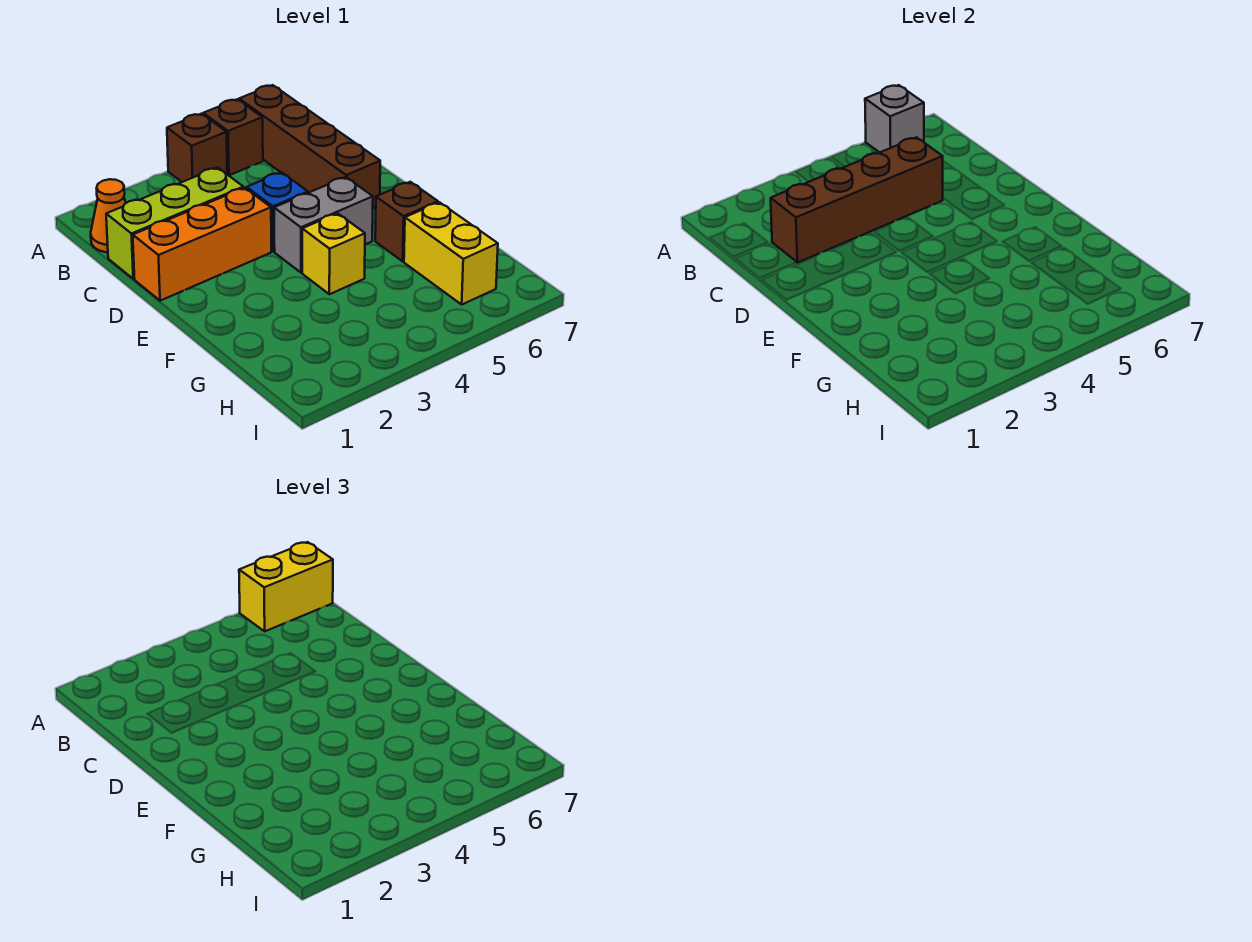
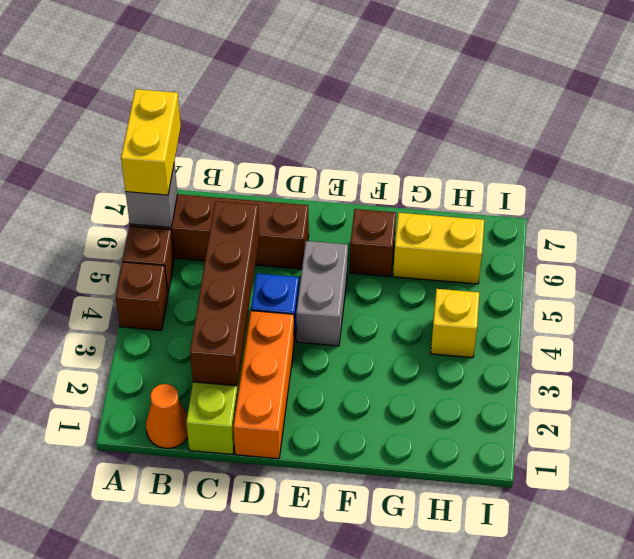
yellow 1x1 brick [302,213,365,294] -> yellow 1x1 brick moved to [431,289,479,358]

